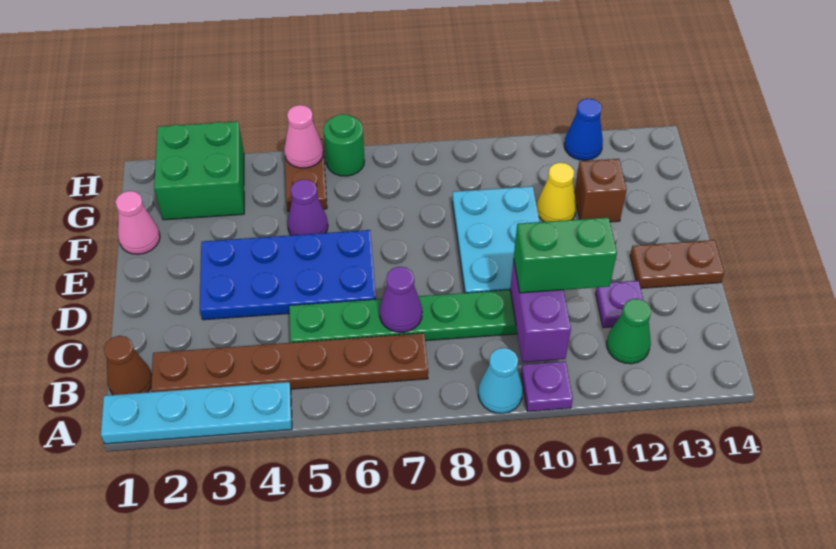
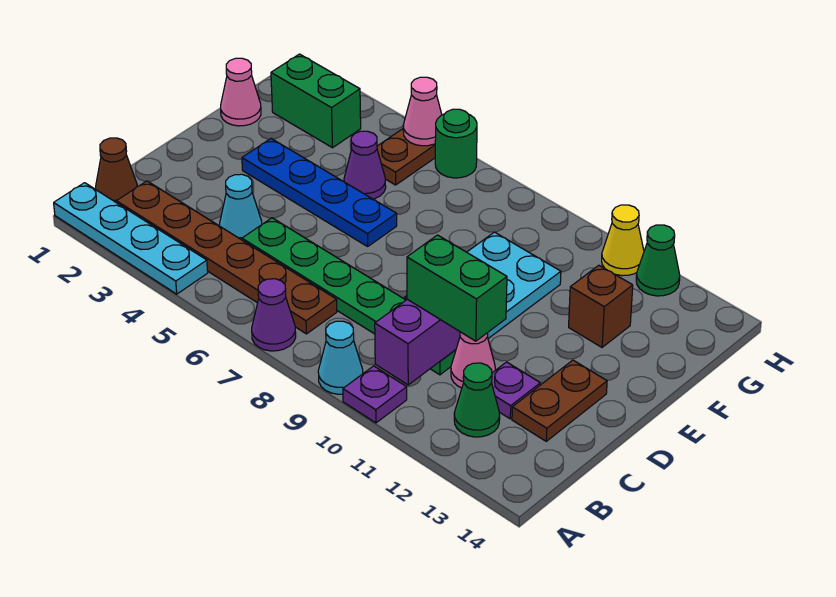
none -> cyan 1x1 cone [220,174,262,240]
purple 1x1 cone [379,267,422,332] -> purple 1x1 cone moved to [252,279,296,351]
none -> pink 1x1 cone [451,332,495,388]
blue 2x4 plate [200,230,376,320] -> blue 1x4 plate [242,139,397,246]
brown 1x2 plate [630,240,724,288] -> brown 1x2 plate turned to [512,360,607,441]
yellow 1x1 cone [537,162,576,222] -> yellow 1x1 cone moved to [602,205,644,276]
green 2x2 brick [154,121,244,220] -> green 1x2 brick [271,54,361,148]
blue 1x1 cone [564,98,603,160] -> green 1x1 cone [636,225,680,296]

